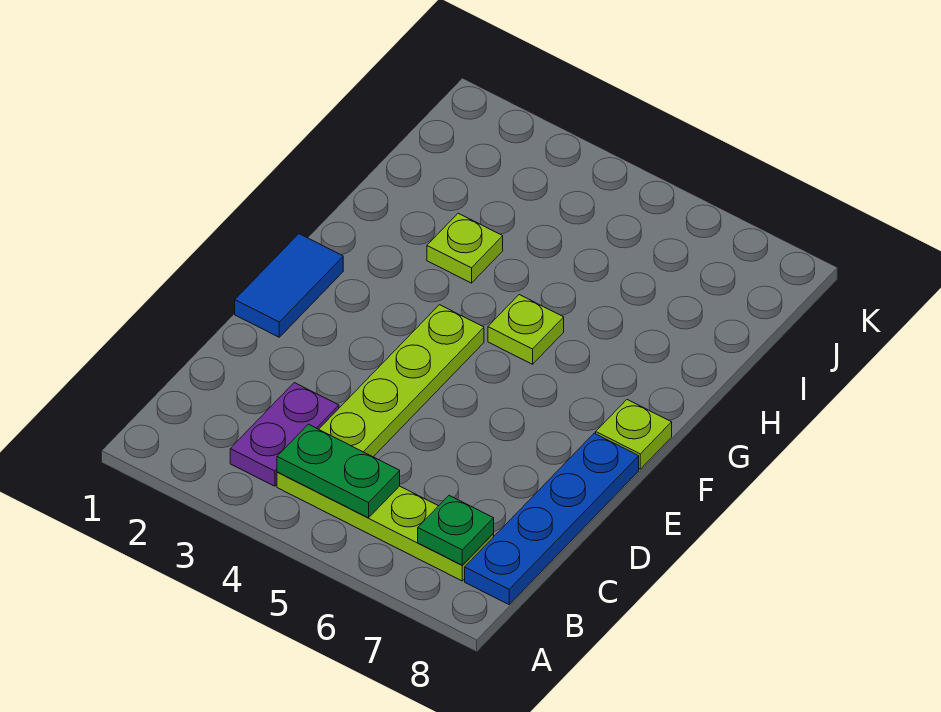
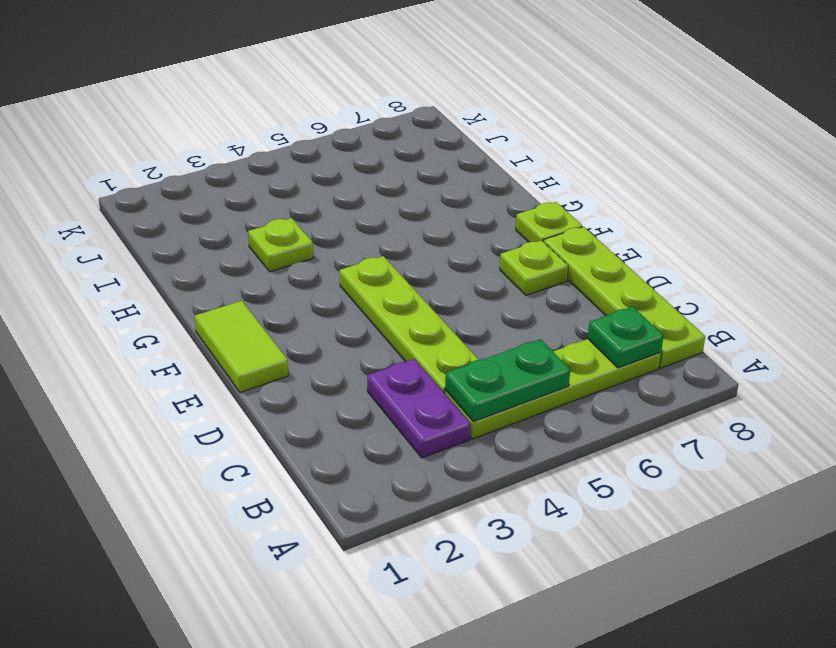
blue 1x4 plate [465,433,639,604] -> lime 1x4 plate [544,227,705,368]
blue 1x2 tile [235,234,343,337] -> lime 1x2 tile [195,301,288,392]
lime 1x1 plate [488,295,564,364] -> lime 1x1 plate moved to [500,240,568,295]

